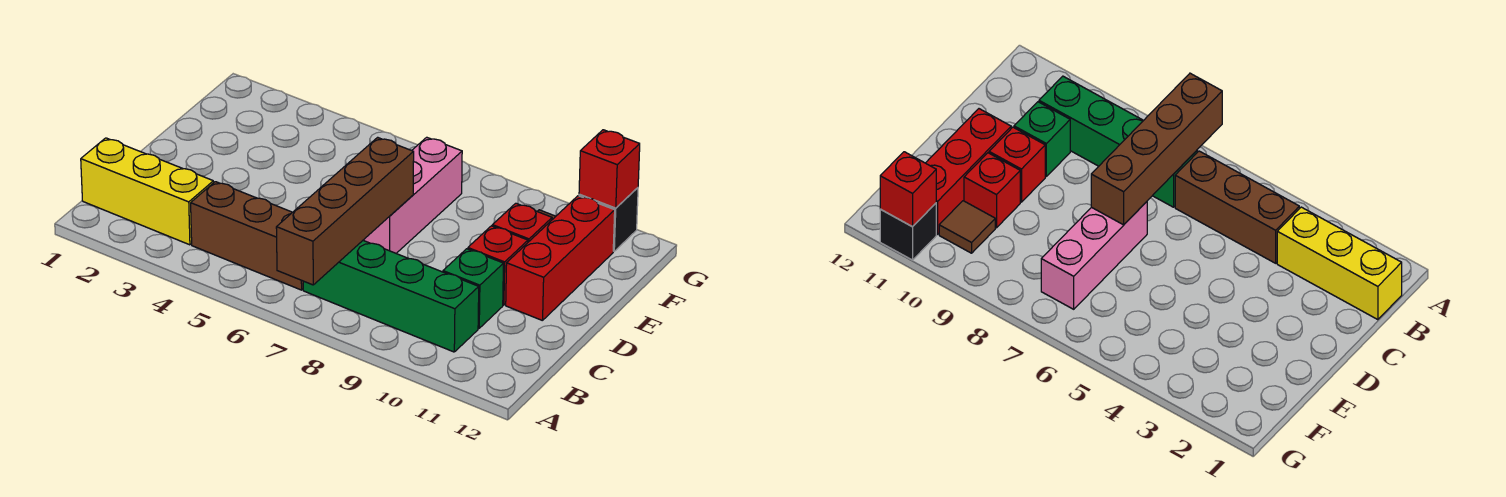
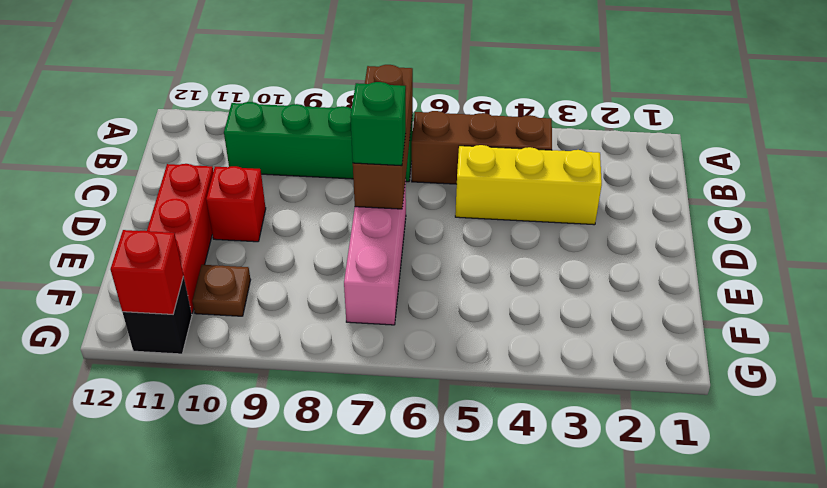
brown 1x4 brick [276,137,414,285] -> brown 1x3 brick [353,65,413,209]
yellow 1x3 brick [81,138,213,245] -> yellow 1x3 brick moved to [455,145,602,225]
green 1x1 brick [443,249,503,328] -> green 1x1 brick moved to [350,82,406,166]
red 1x1 brick [492,203,552,242] -> none
brown 1x1 tile [939,201,995,253] -> brown 1x1 plate [192,265,251,316]

